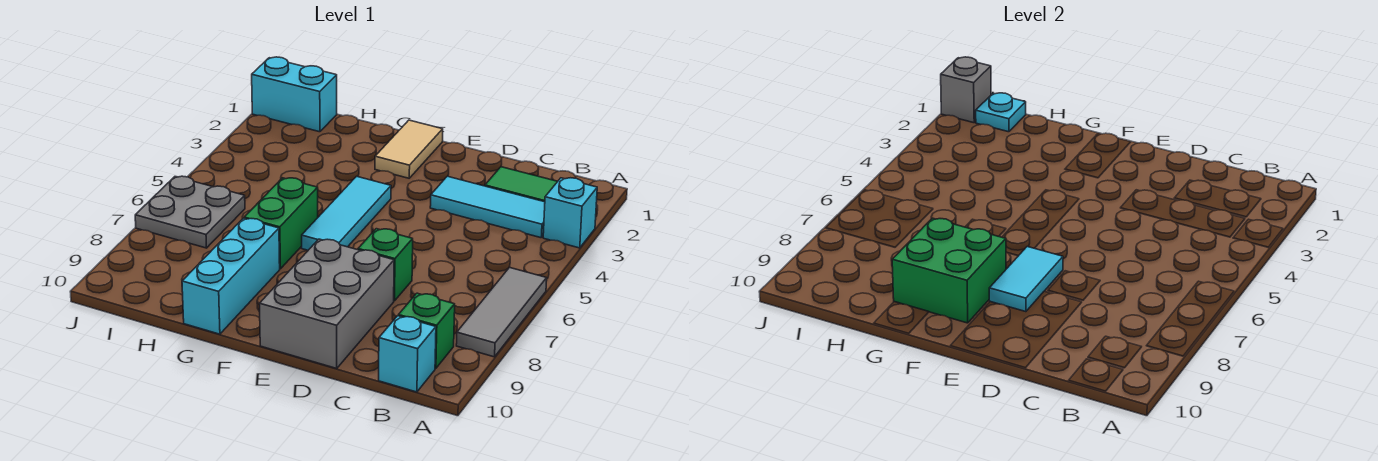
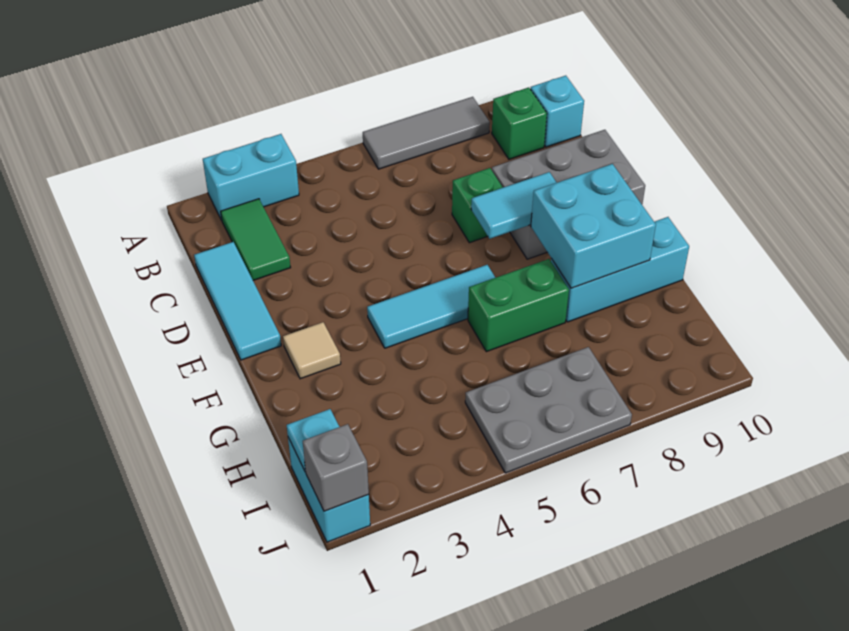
cyan 1x1 brick [543,178,597,248] -> cyan 1x2 brick [203,134,299,220]
cyan 1x3 tile [430,176,545,238] -> cyan 1x3 tile moved to [194,242,281,360]
tan 1x2 tile [375,120,443,178] -> tan 1x1 tile [283,322,341,379]
green 2x2 brick [892,218,1006,323] -> cyan 2x2 brick [531,164,656,288]
grey 2x2 plate [135,176,245,248] -> grey 2x3 plate [465,347,632,473]

